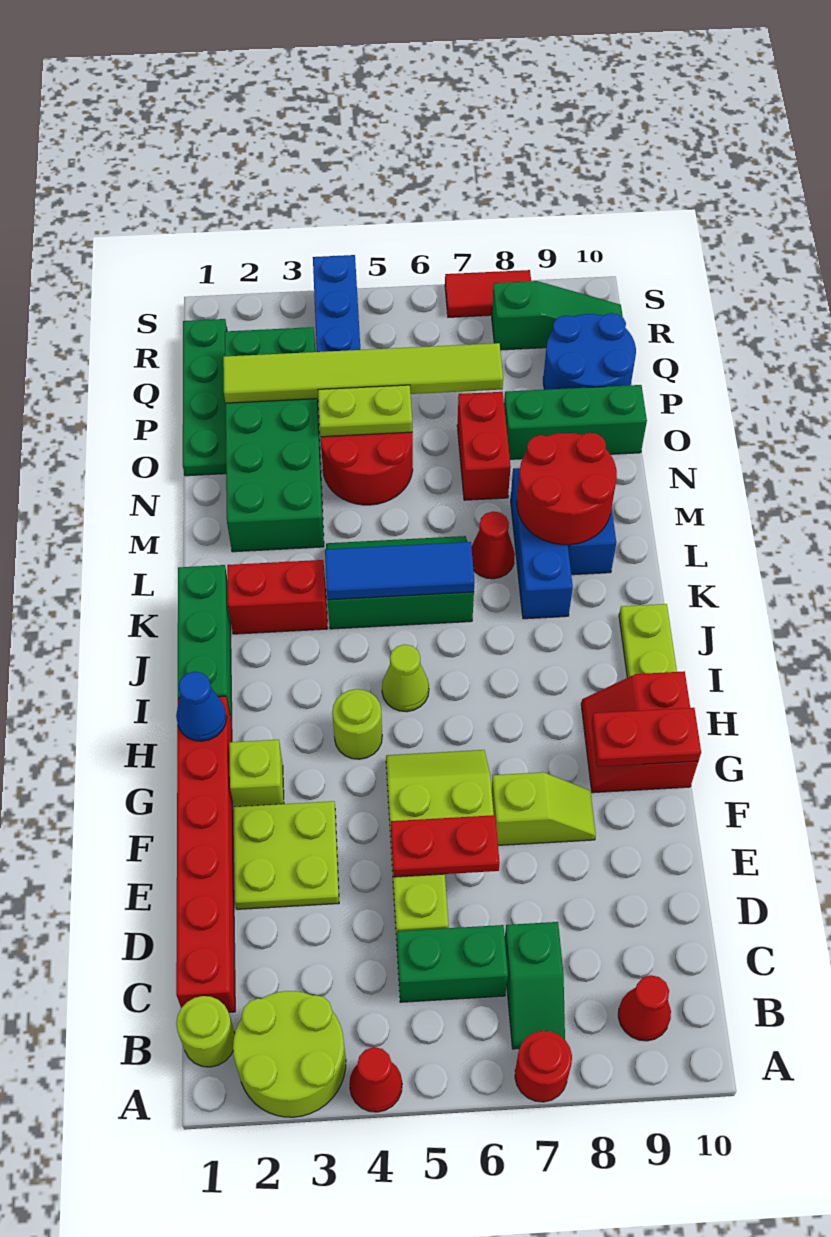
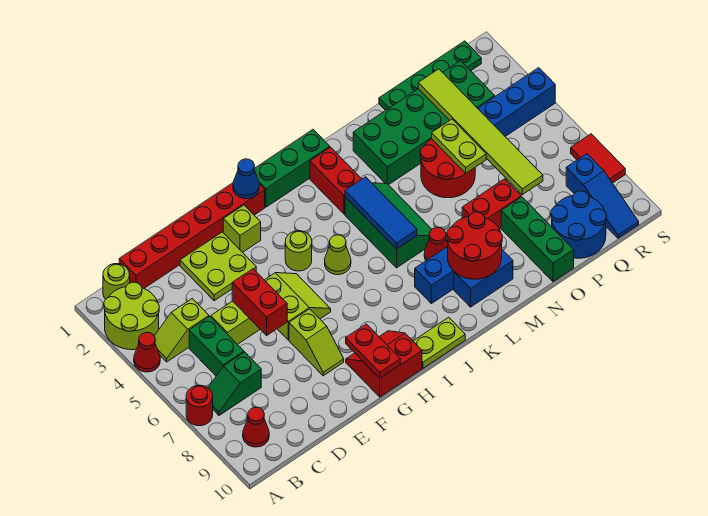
none -> lime 1x2 slope [154,299,209,362]
red 1x2 plate [391,815,500,877] -> red 1x2 brick [232,269,287,335]
green 1x3 slope [492,281,623,350] -> blue 1x3 slope [566,154,639,238]

